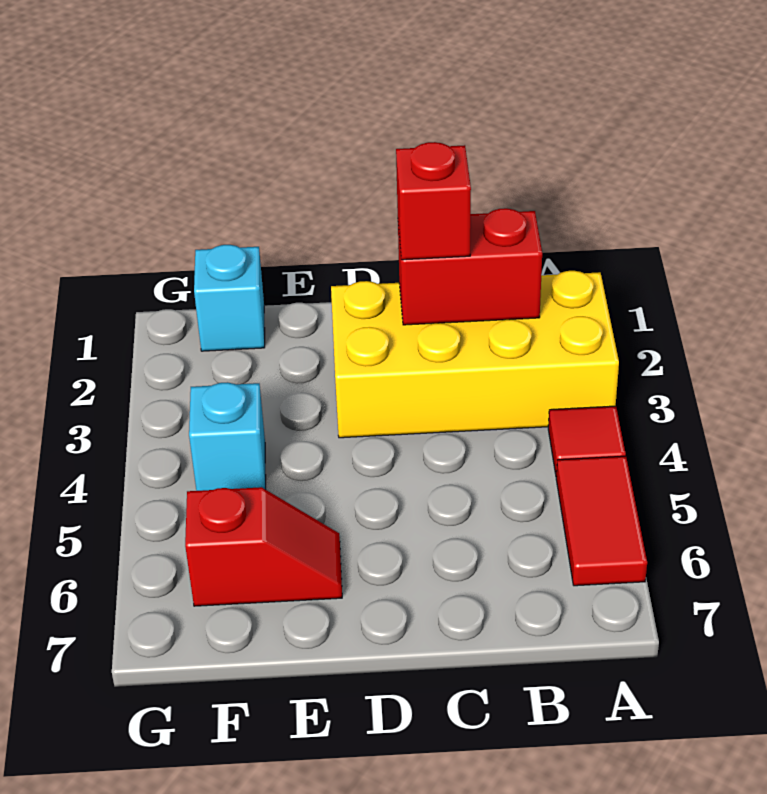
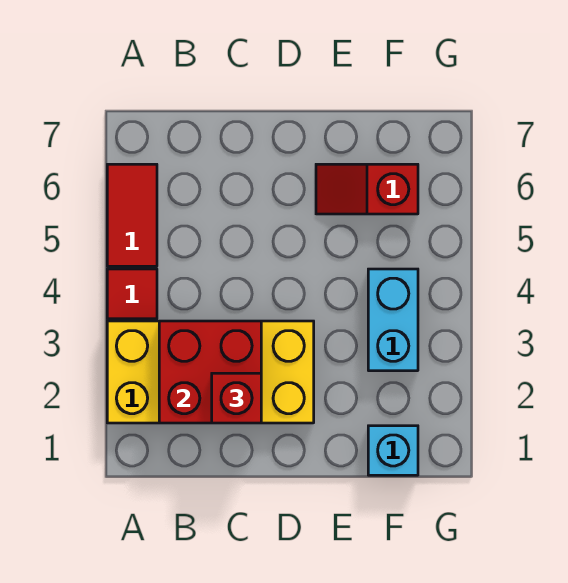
red 1x2 brick [398,208,542,325] -> red 2x2 brick [159,321,261,423]
cyan 1x1 brick [189,382,266,491] -> cyan 1x2 brick [368,269,418,371]

